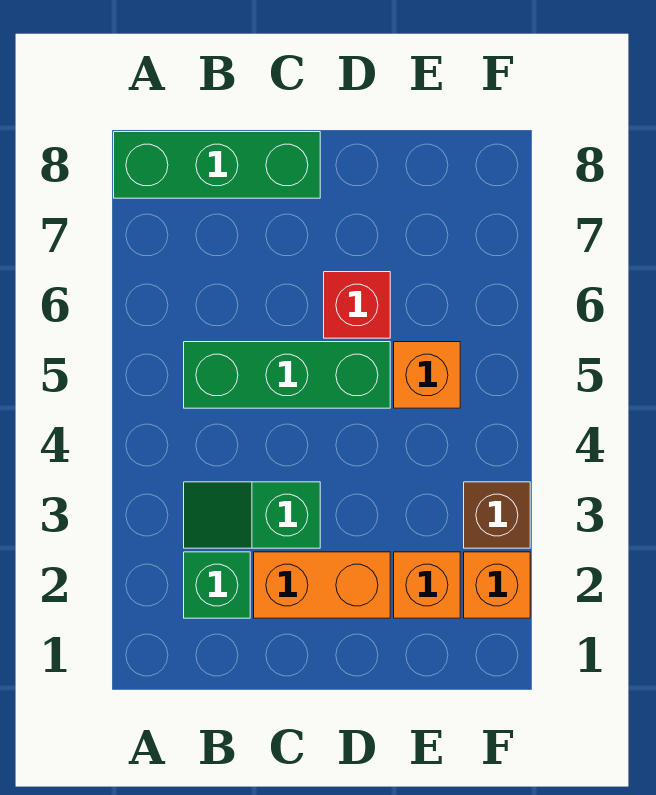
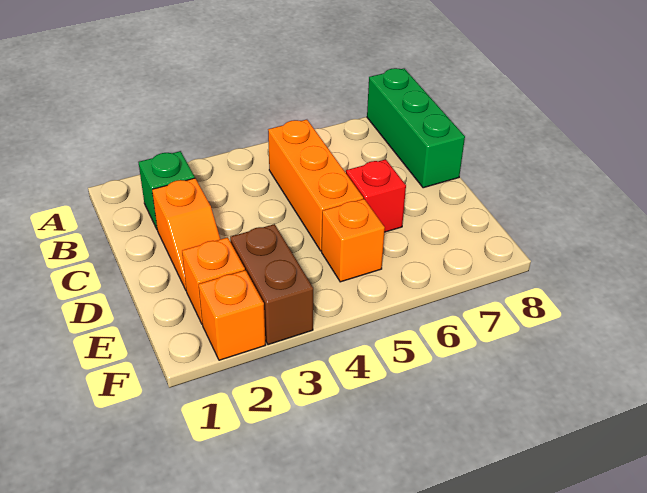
green 1x2 slope [184,482,320,548] -> none
green 1x3 brick [184,342,390,408] -> orange 1x3 brick [268,120,363,251]
orange 1x2 brick [254,552,390,618] -> orange 1x2 slope [152,178,220,290]
brown 1x1 brick [464,482,530,548] -> brown 1x2 brick [230,224,313,345]

